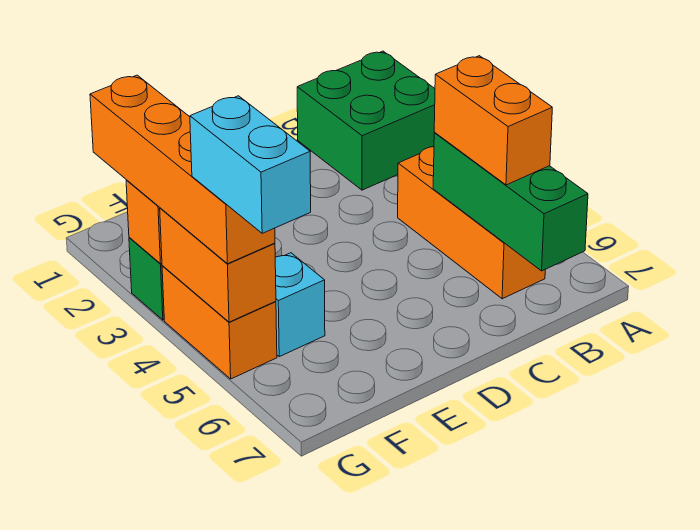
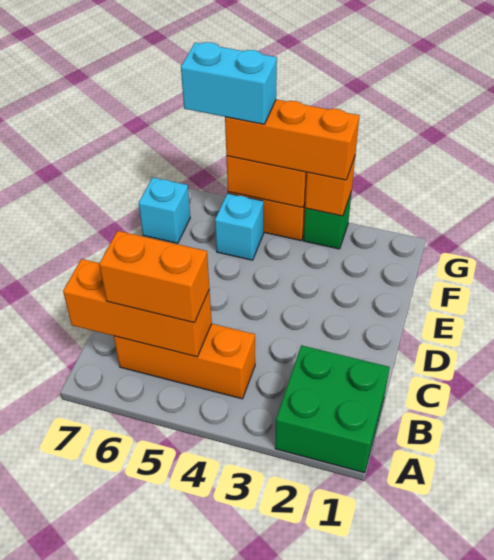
green 1x3 brick [433,133,588,271] -> orange 1x3 brick [63,259,212,357]
none -> cyan 1x1 brick [139,178,190,243]
orange 1x4 brick [90,75,275,264] -> orange 1x3 brick [225,99,359,180]

